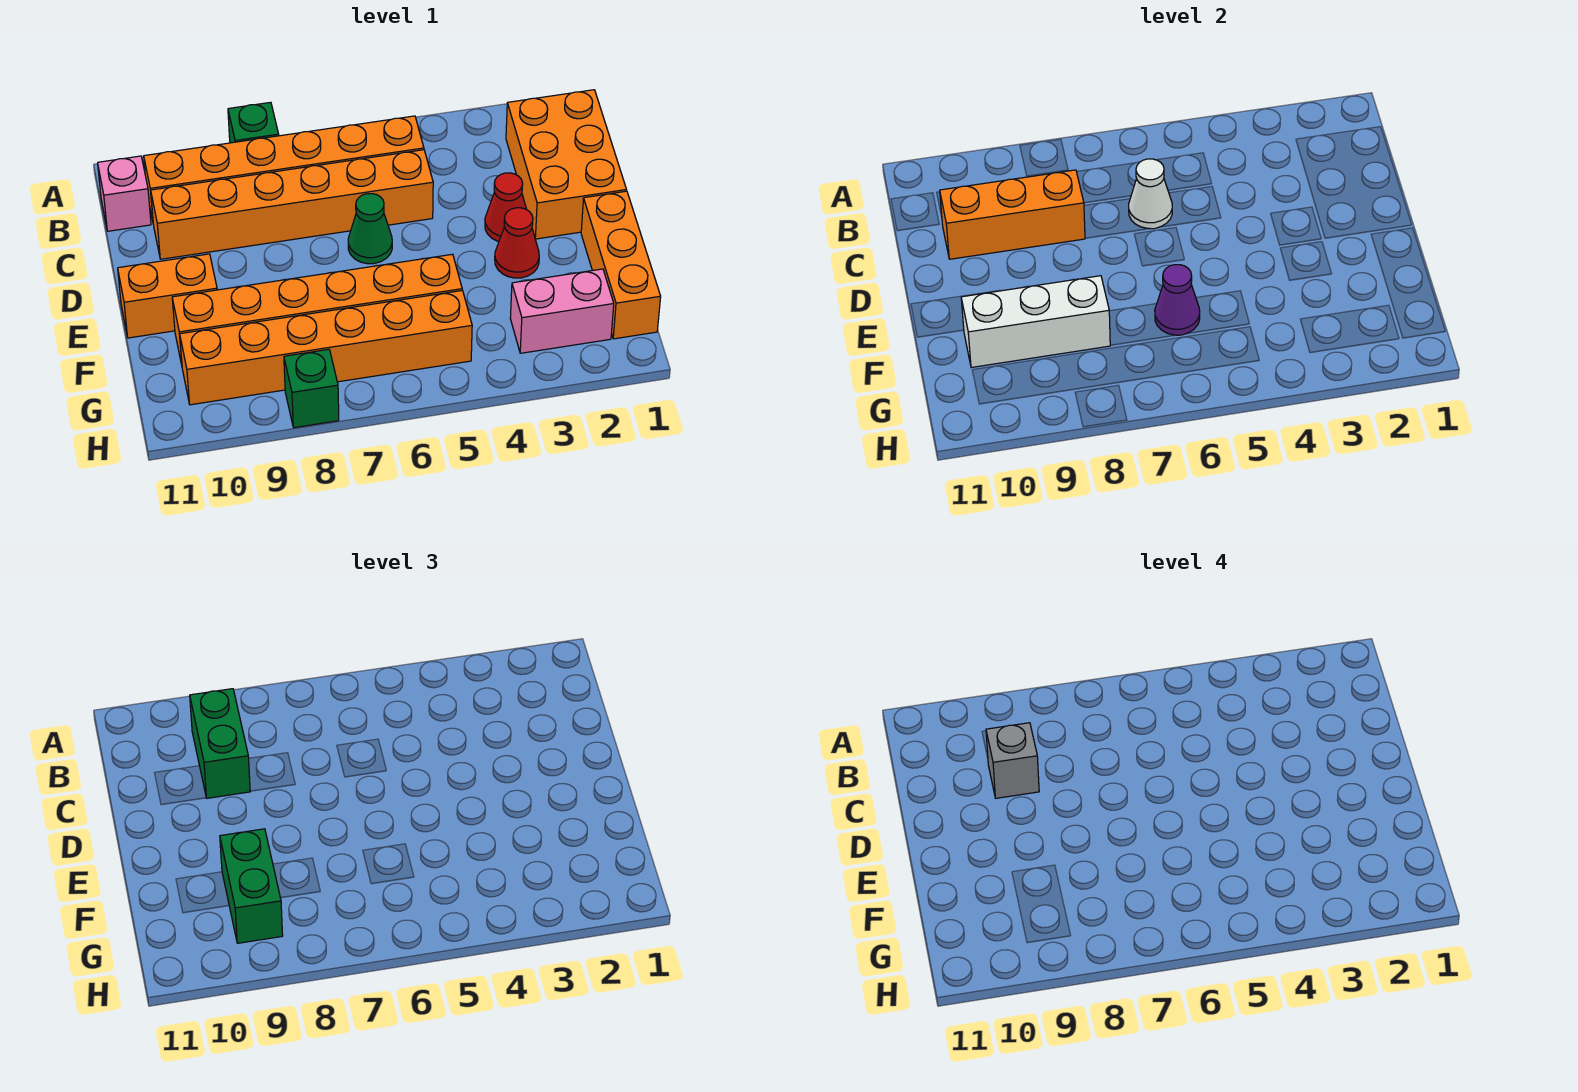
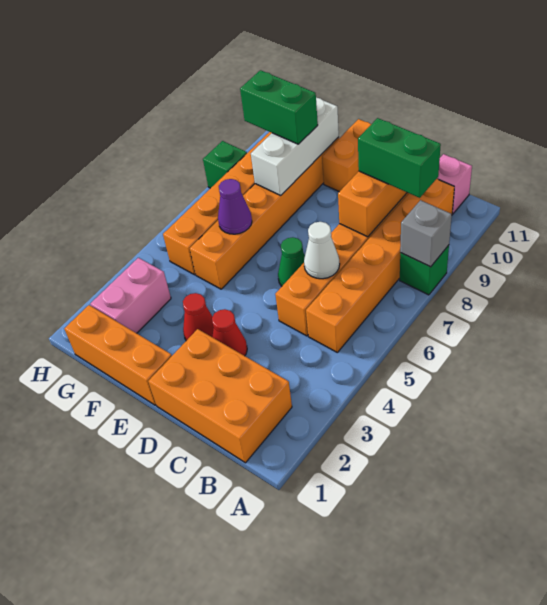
grey 1x1 brick [986,723,1039,798] -> grey 1x1 brick moved to [400,200,452,267]

